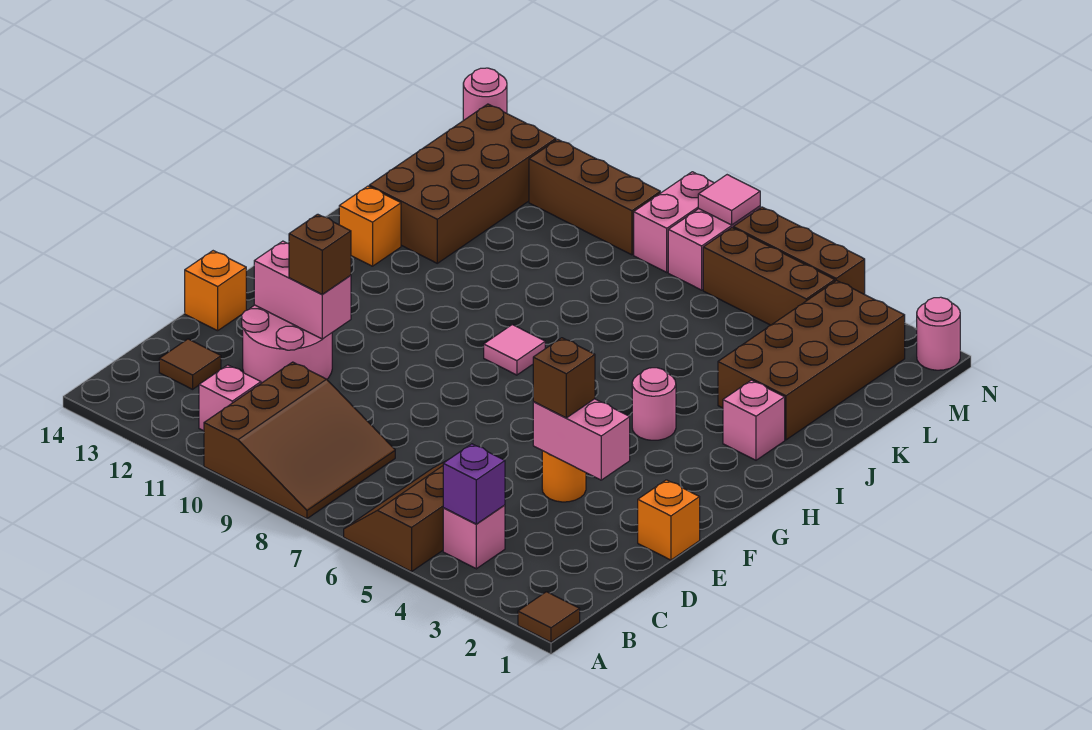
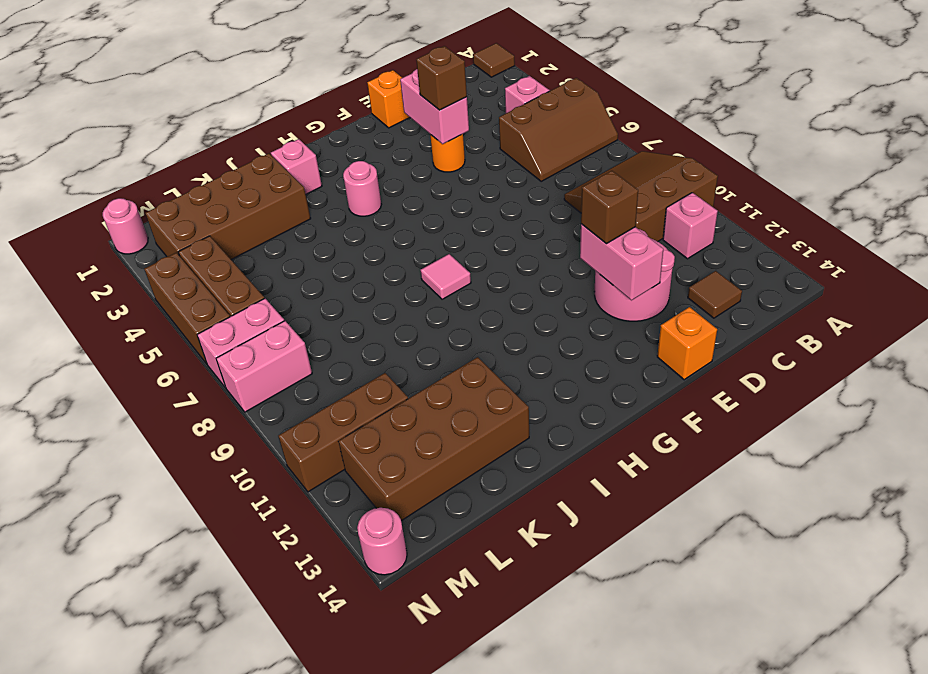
purple 1x1 brick [443,444,505,524] -> none
orange 1x1 brick [339,186,401,266] -> none
brown 1x3 brick [529,139,660,255] -> brown 1x3 brick turned to [278,373,408,492]
pink 1x1 tile [698,175,760,225] -> none

